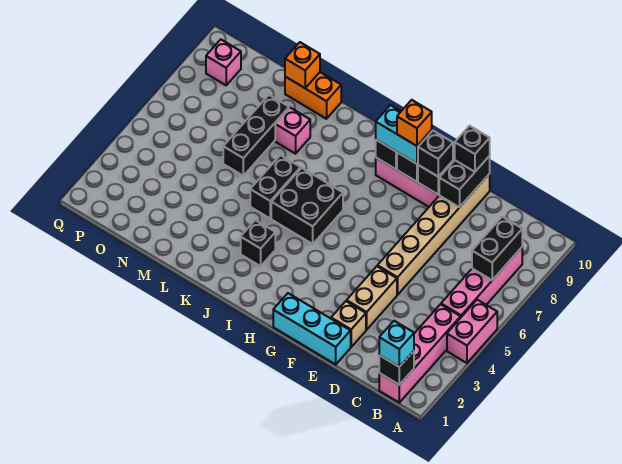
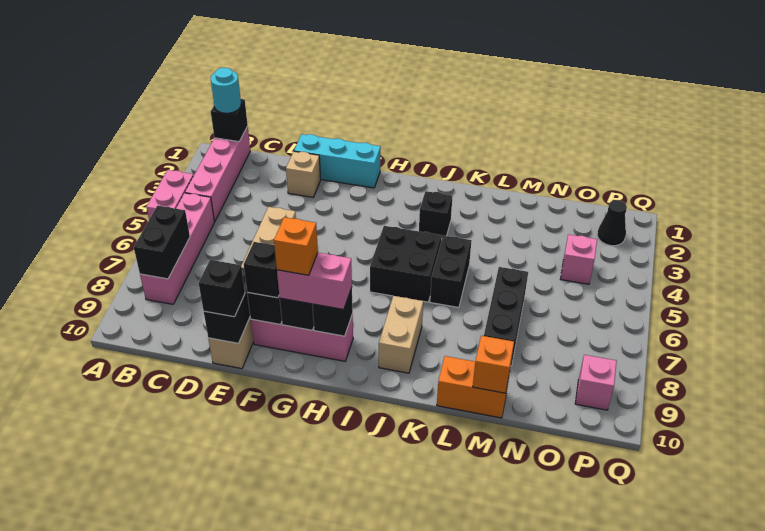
cyan 1x1 brick [379,321,414,367] -> cyan 1x1 round brick [211,68,241,113]
tan 1x2 brick [347,266,397,330] -> tan 1x2 brick moved to [379,296,423,373]
cyan 1x2 brick [376,105,432,164] -> pink 1x2 brick [277,253,352,310]
pink 1x1 brick [275,108,310,154] -> pink 1x1 brick moved to [561,234,597,284]
none -> black 1x1 cone [597,200,627,246]

